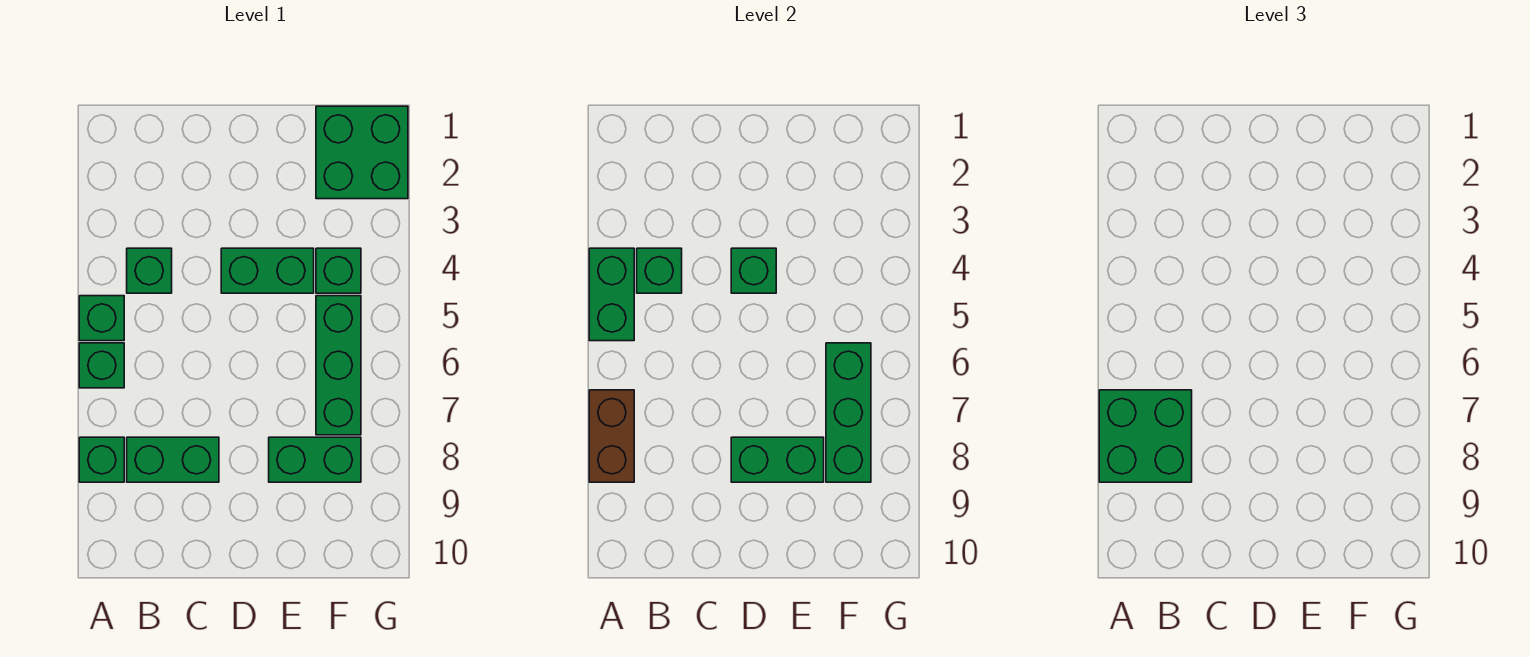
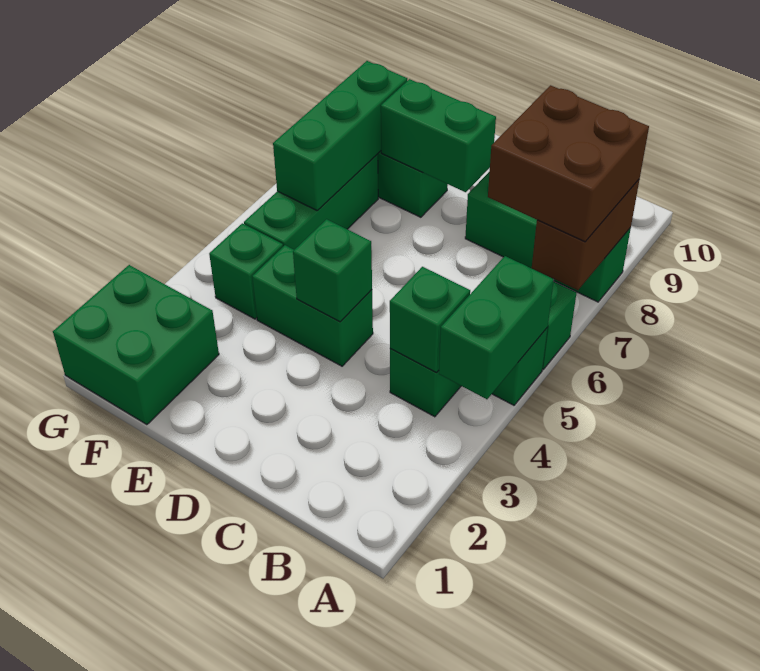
green 2x2 brick [1099,390,1192,482] -> brown 2x2 brick [488,85,649,242]

